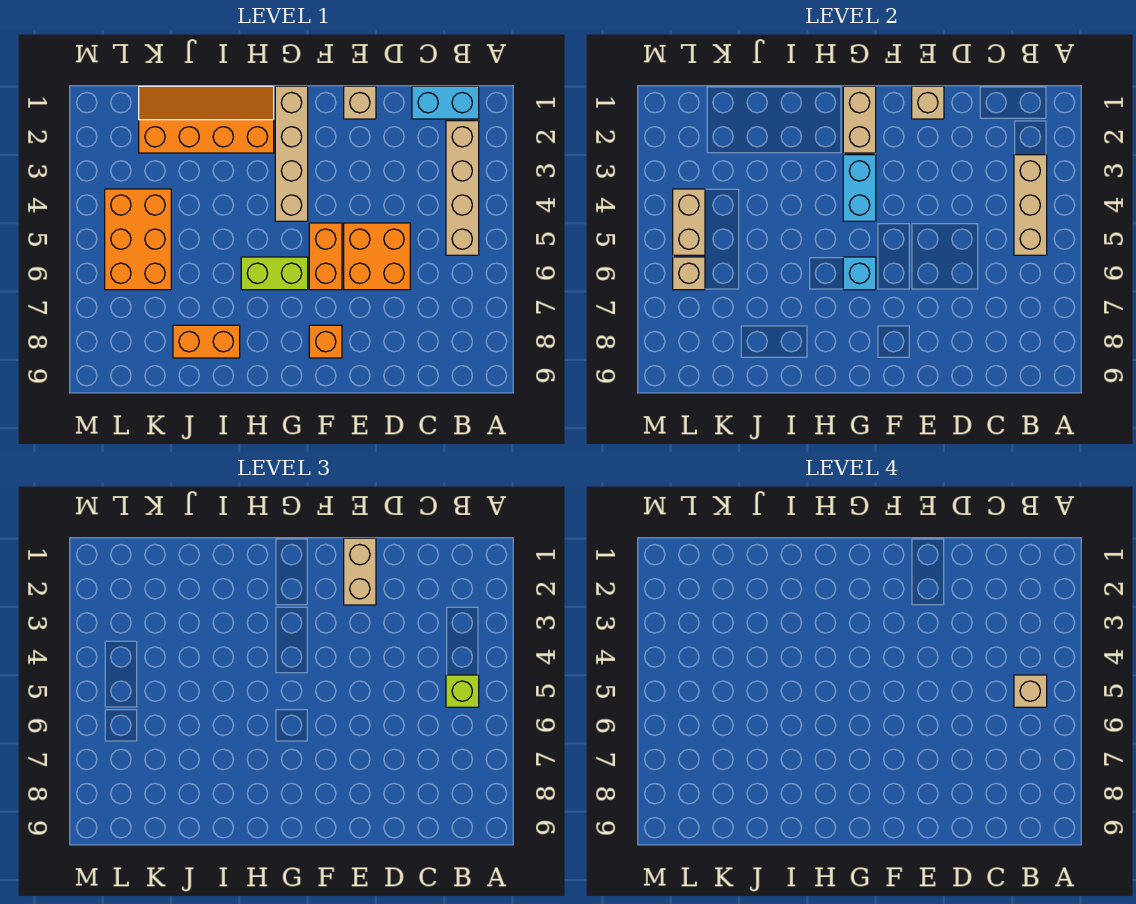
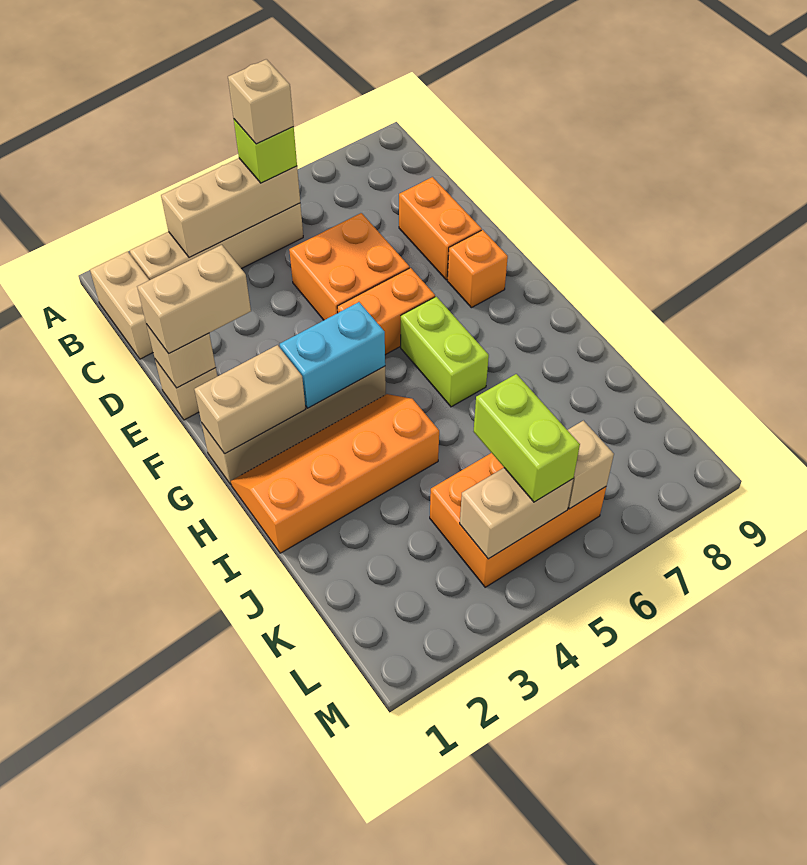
cyan 1x2 brick [412,86,479,119] -> tan 1x2 brick [90,252,153,359]
cyan 1x1 brick [843,257,876,290] -> none
orange 2x4 slope [139,86,274,153] -> orange 2x4 slope turned to [231,394,439,553]
orange 1x2 brick [173,325,240,358] -> orange 1x2 brick moved to [399,177,482,280]
none -> lime 1x2 brick [474,374,580,502]

